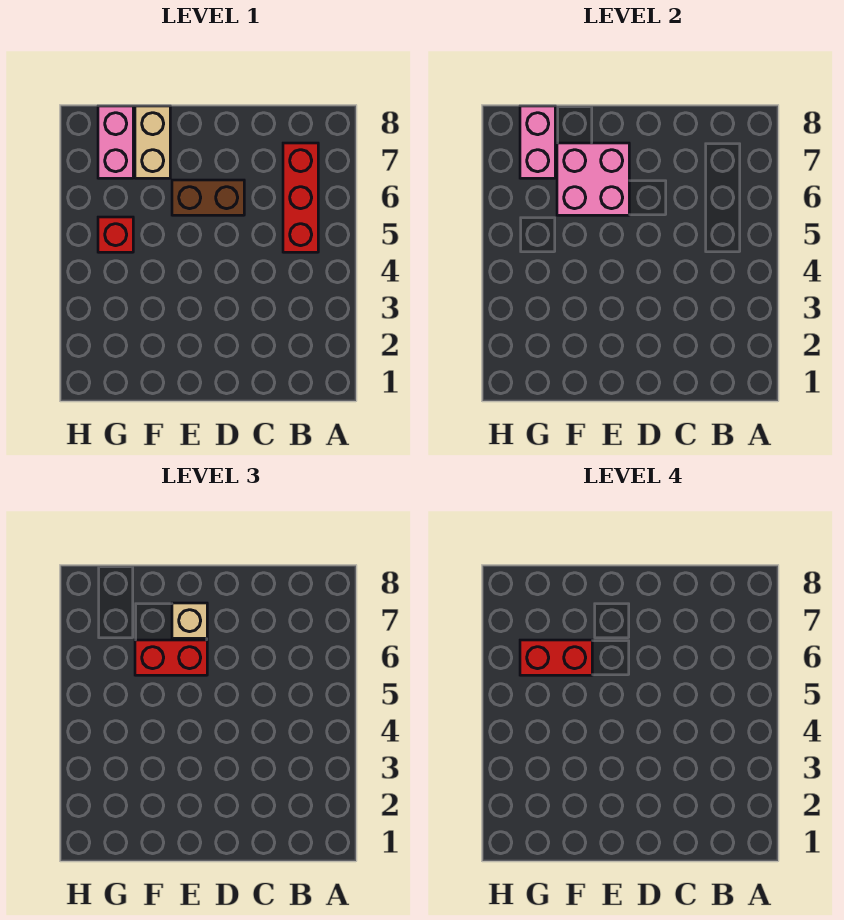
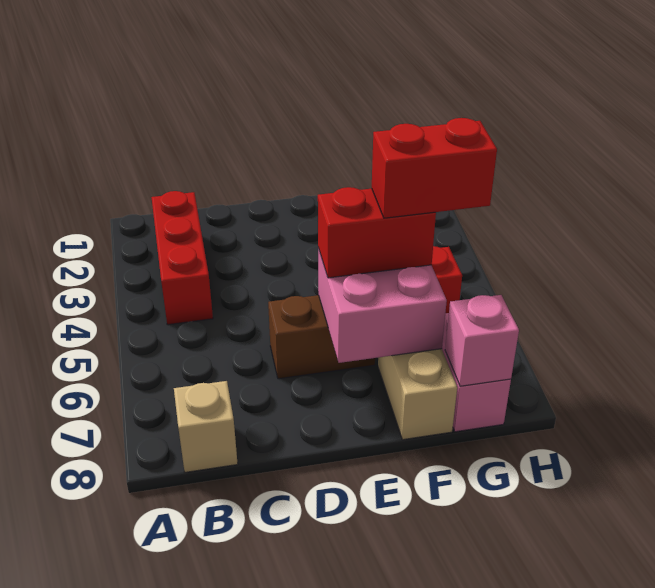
red 1x3 brick [283,143,318,252] -> red 1x3 brick moved to [151,191,213,325]
tan 1x1 brick [172,603,207,638] -> tan 1x1 brick moved to [174,381,238,472]
pink 1x2 brick [520,106,555,178] -> pink 1x1 brick [445,295,519,386]

